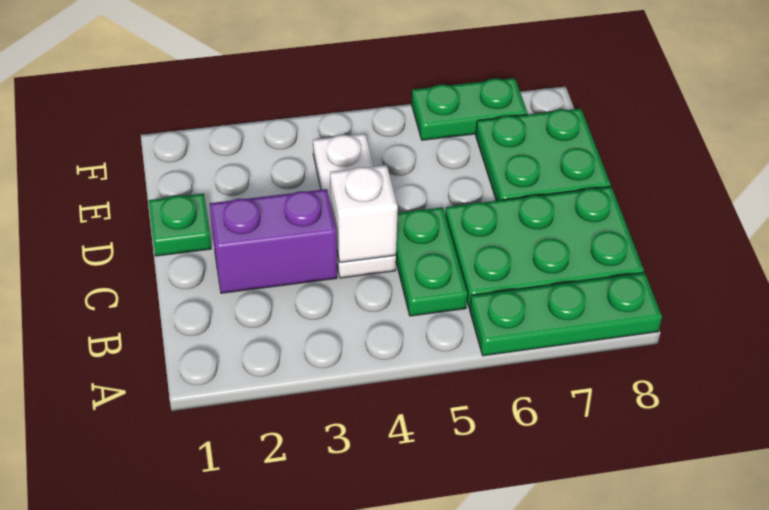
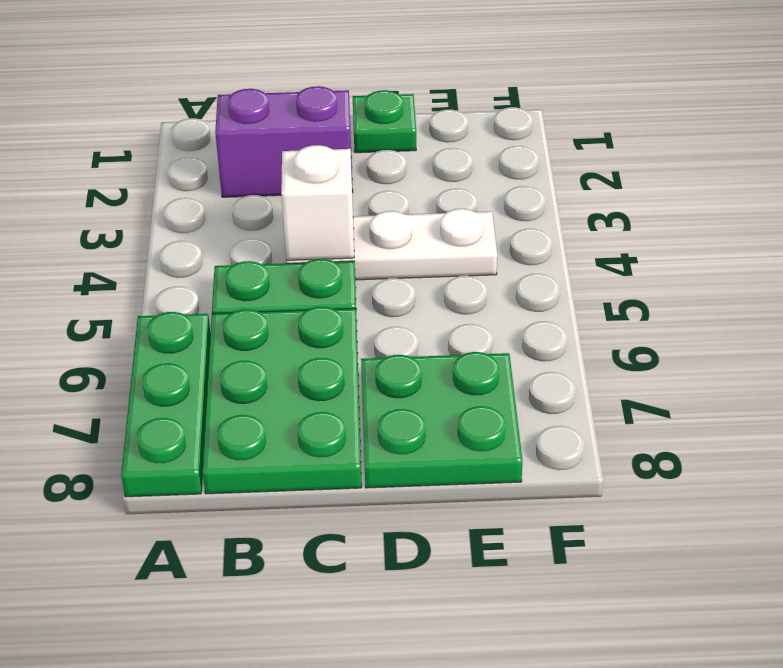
purple 1x2 brick [210,189,337,293] -> purple 1x2 brick turned to [215,86,353,197]
green 1x2 plate [412,78,527,140] -> none

